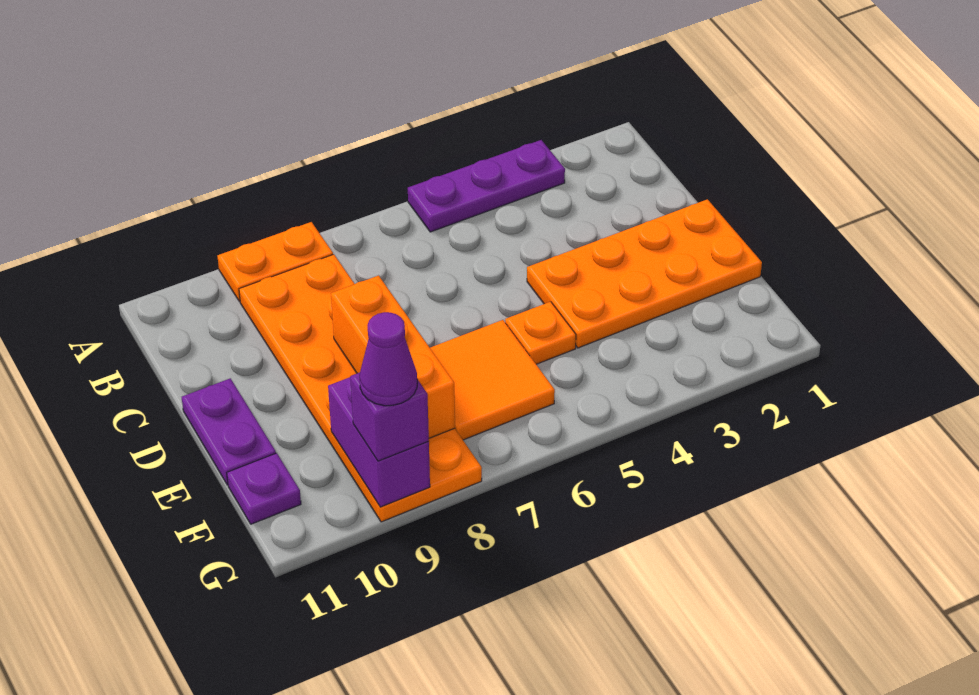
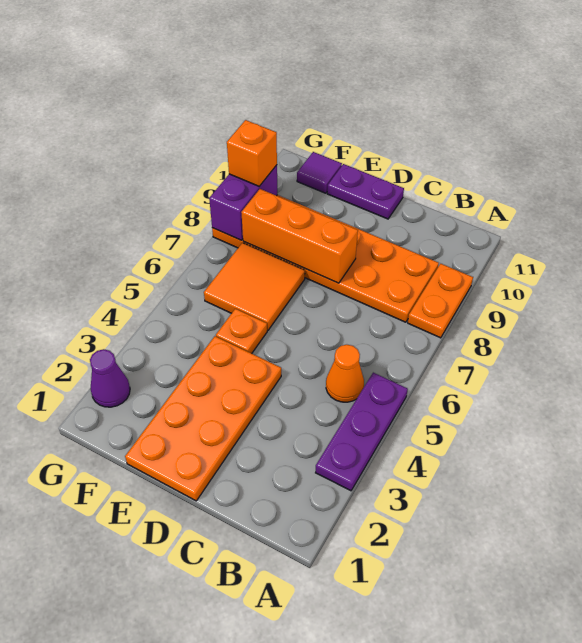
none -> orange 1x1 cone [326,345,364,402]
purple 1x2 brick [328,377,430,507] -> purple 1x2 brick turned to [209,165,277,240]
purple 1x1 plate [227,453,301,524] -> purple 1x1 tile [297,152,342,193]
purple 1x1 brick [350,373,429,461] -> orange 1x1 brick [227,120,277,186]
purple 1x1 cone [360,312,417,406] -> purple 1x1 cone moved to [90,349,130,407]

